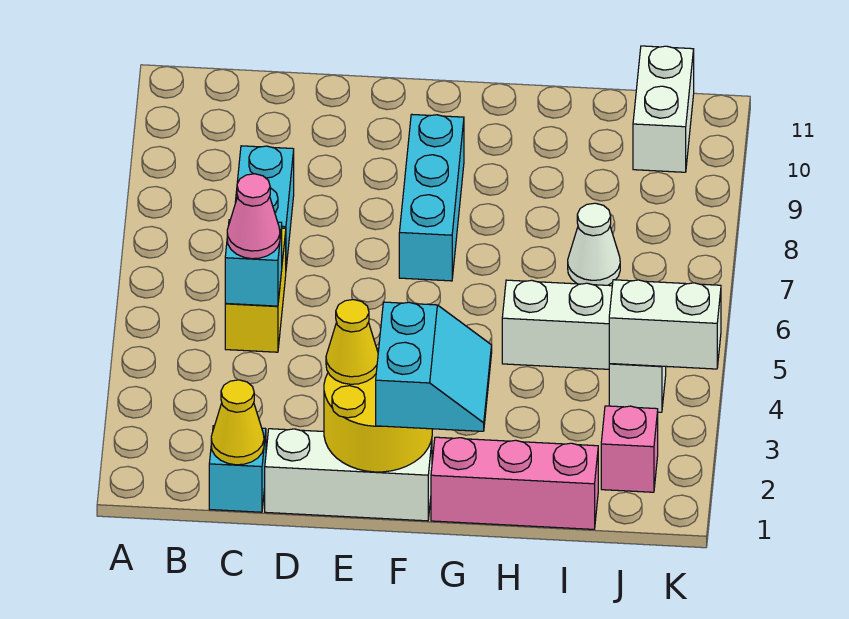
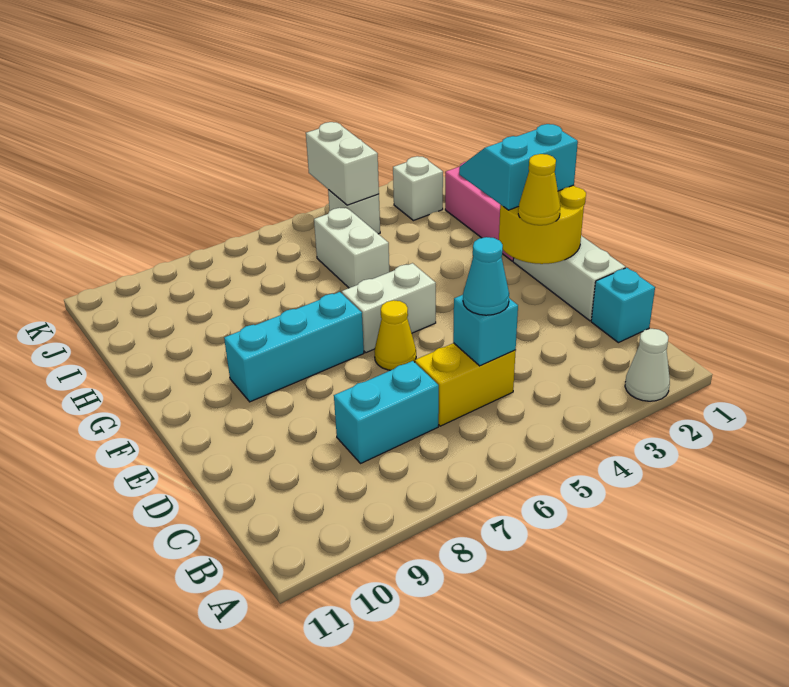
yellow 1x1 cone [211,380,264,465] -> yellow 1x1 cone moved to [374,300,416,370]
pink 1x1 cone [227,174,280,259] -> cyan 1x1 cone [463,237,509,315]
white 1x1 cone [568,203,620,285] -> white 1x1 cone moved to [625,329,670,401]
pink 1x1 brick [601,406,658,492] -> white 1x1 brick [393,156,443,221]
white 1x2 brick [633,46,694,172] -> white 1x2 brick moved to [342,263,436,353]

